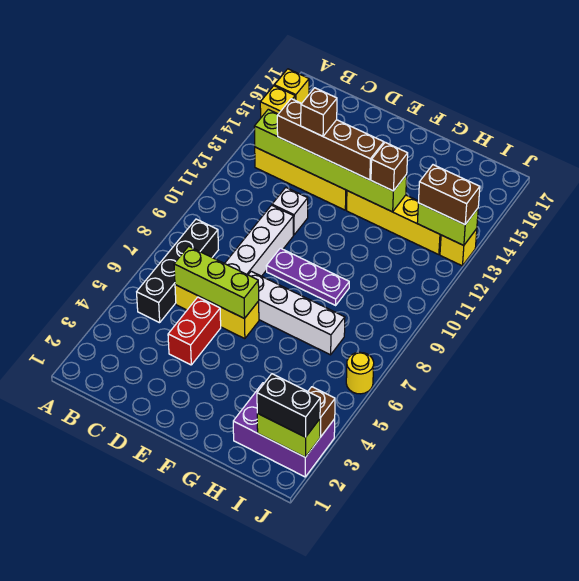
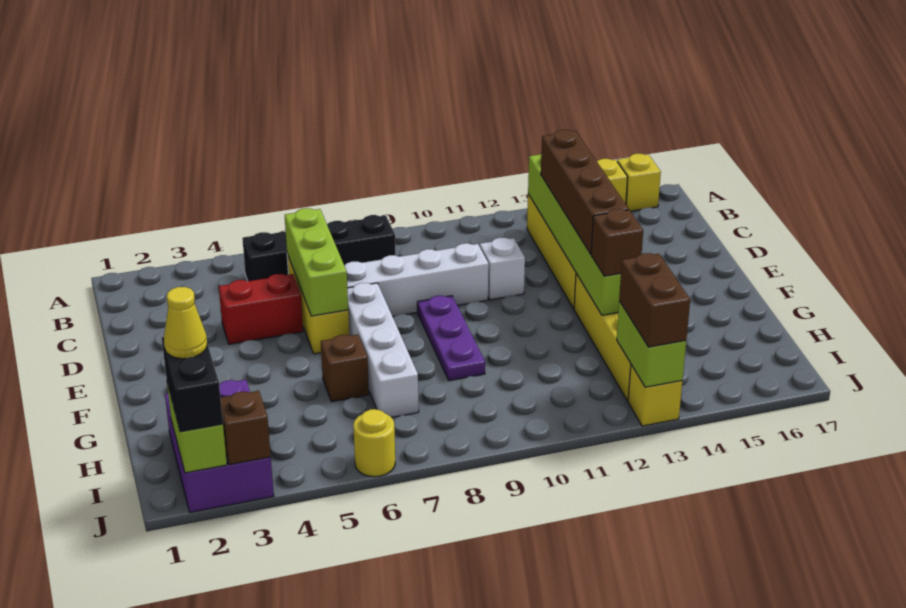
brown 1x1 brick [301,88,337,136] -> brown 1x1 brick moved to [321,334,369,402]
none -> yellow 1x1 cone [164,287,207,359]

